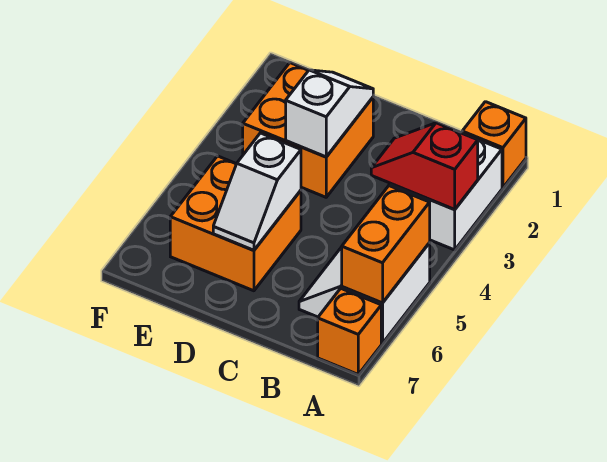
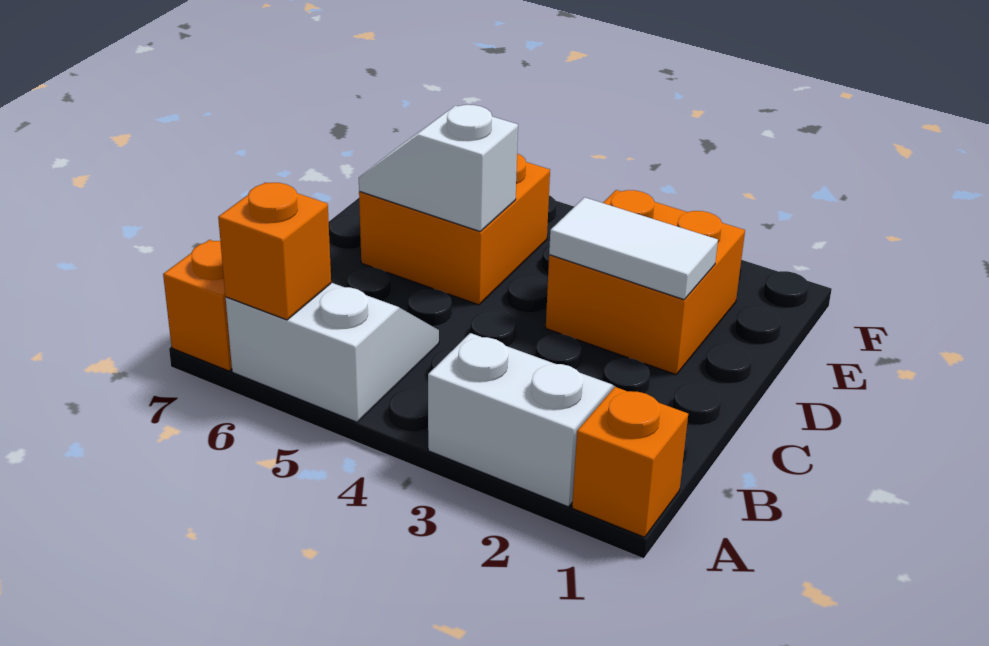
red 1x2 slope [371,123,478,209] -> none
orange 1x2 brick [342,186,430,303] -> orange 1x1 brick [218,182,331,320]
white 1x2 slope [286,70,373,157] -> white 1x2 tile [549,197,718,300]

